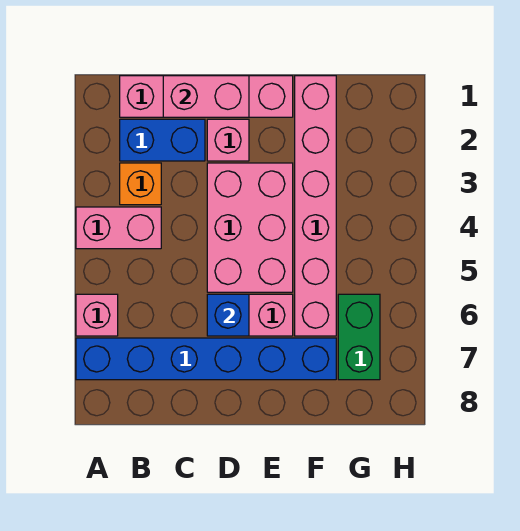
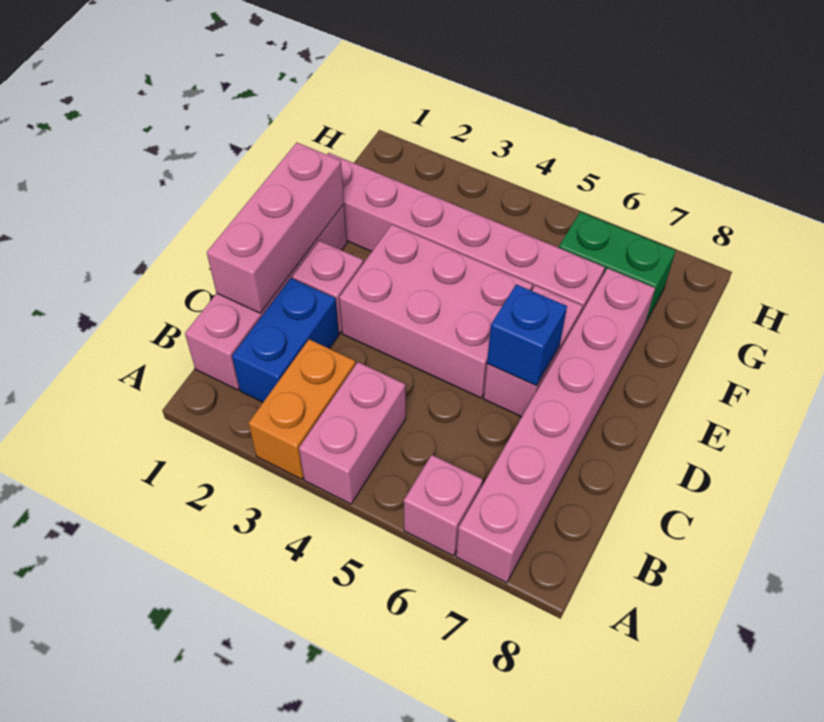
blue 1x6 brick [76,338,336,380] -> pink 1x6 brick [456,268,655,583]
orange 1x1 brick [120,163,161,205] -> orange 1x2 brick [249,339,356,479]
pink 1x2 brick [163,76,249,117] -> pink 1x3 brick [207,143,344,313]

